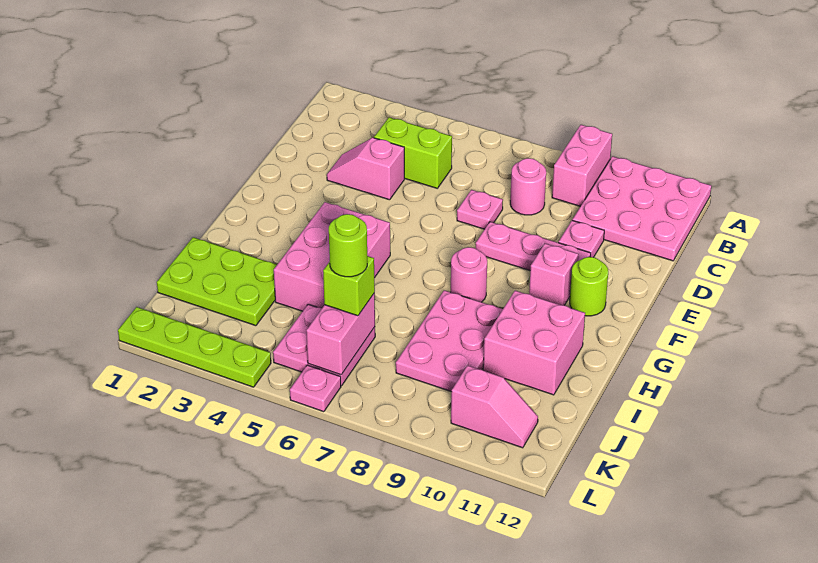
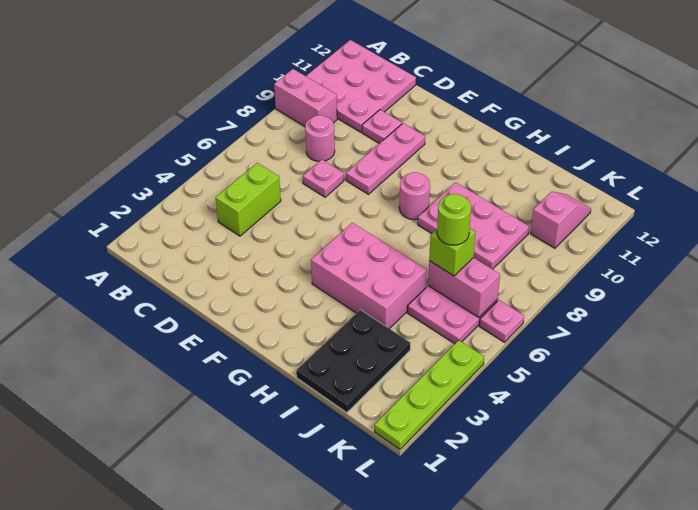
pink 1x2 slope [327,138,404,200] -> none
pink 1x1 brick [529,243,578,305] -> none
lime 1x1 round brick [570,257,608,316] -> none
pink 2x2 brick [483,291,585,395] -> none
lime 2x3 plate [157,237,277,326] -> black 2x3 plate [296,310,410,412]

